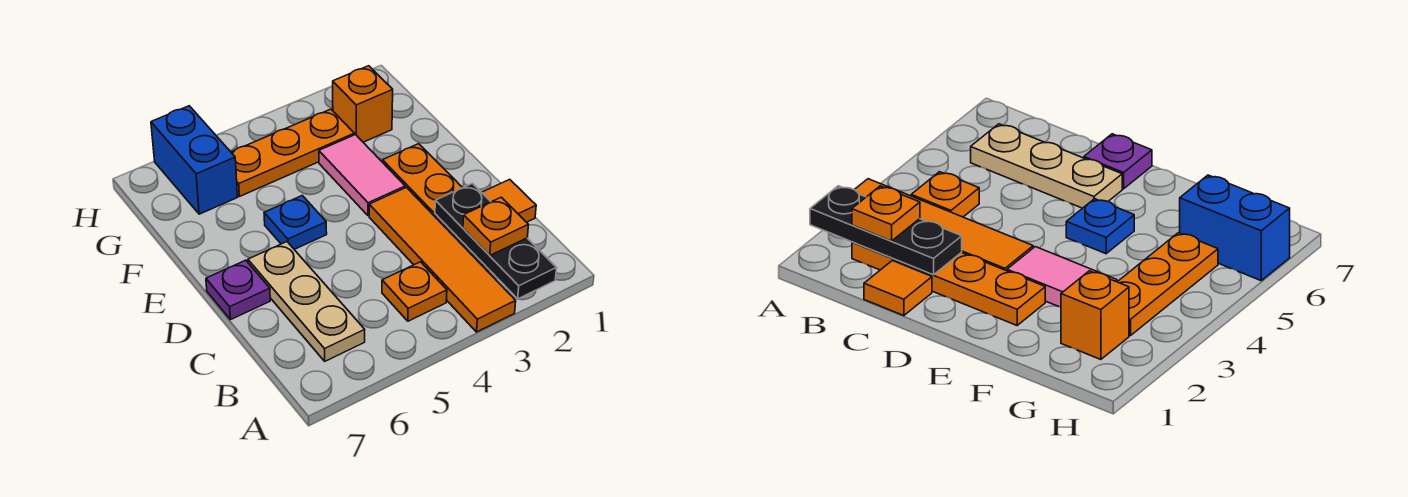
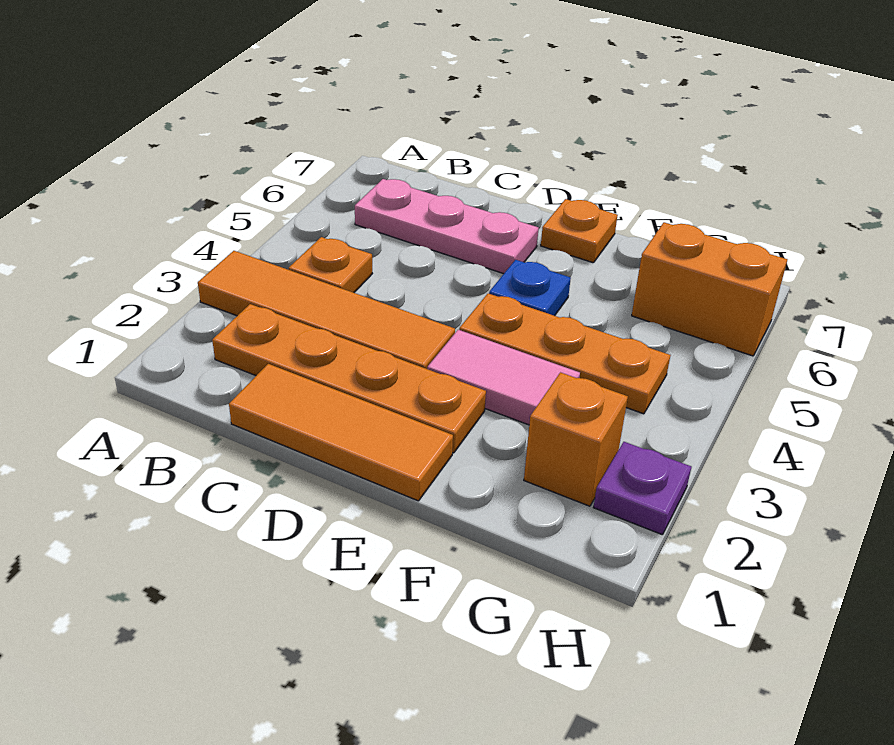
black 1x3 plate [435,183,557,299] -> none
orange 1x1 plate [463,197,528,255] -> orange 1x1 plate moved to [541,199,618,263]
tan 1x3 plate [248,242,365,361] -> pink 1x3 plate [355,179,539,274]
orange 1x1 tile [482,179,536,222] -> orange 1x3 tile [229,364,453,501]
purple 1x1 plate [206,260,270,320] -> purple 1x1 plate moved to [594,442,691,535]
orange 1x3 plate [231,109,354,197] -> orange 1x3 plate turned to [459,293,671,414]
blue 1x2 brick [151,106,237,214] -> orange 1x2 brick [632,222,787,356]

